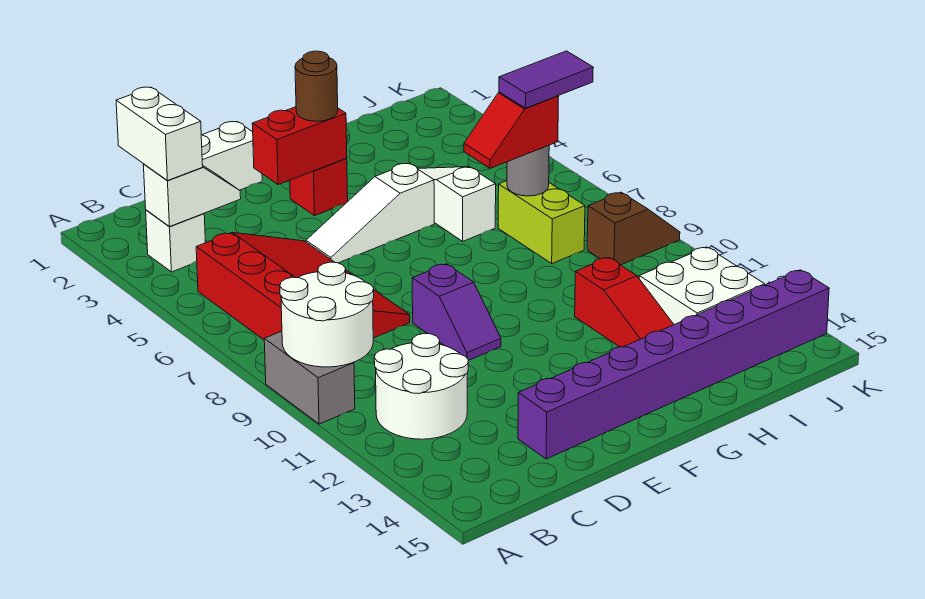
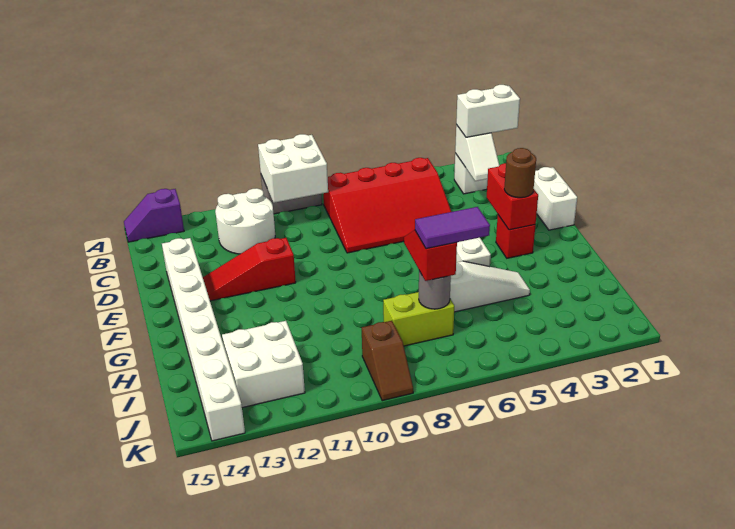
white 2x2 round brick [280,262,374,367] -> white 2x2 brick [258,134,328,203]
purple 1x8 brick [518,270,829,459] -> white 1x8 brick [162,238,245,441]
purple 1x2 slope [412,264,501,361] -> purple 1x2 slope moved to [124,189,184,242]
red 1x3 slope [575,258,674,347] -> red 1x3 slope moved to [203,238,296,301]
purple 1x2 tile [499,51,593,108] -> purple 1x2 tile turned to [415,207,490,249]

